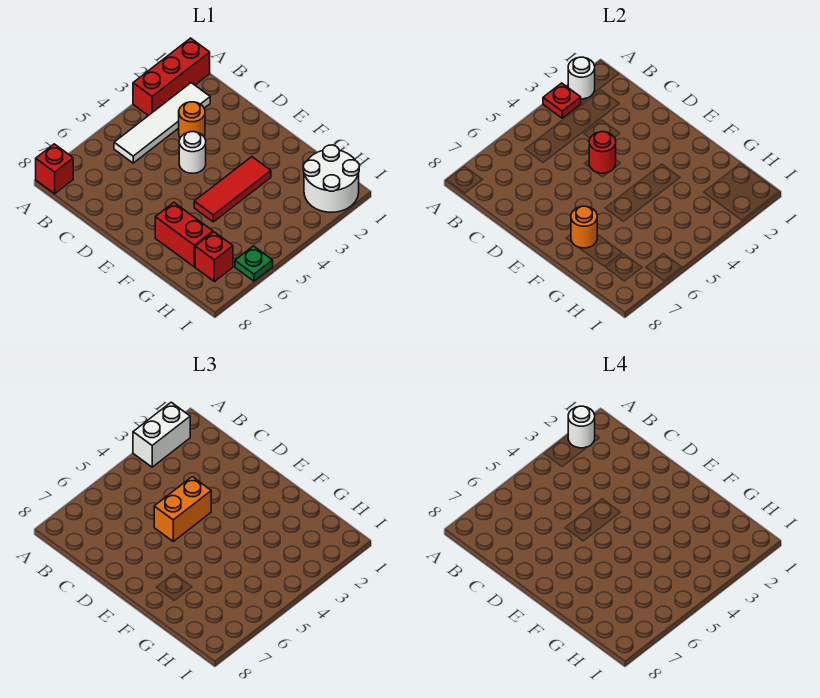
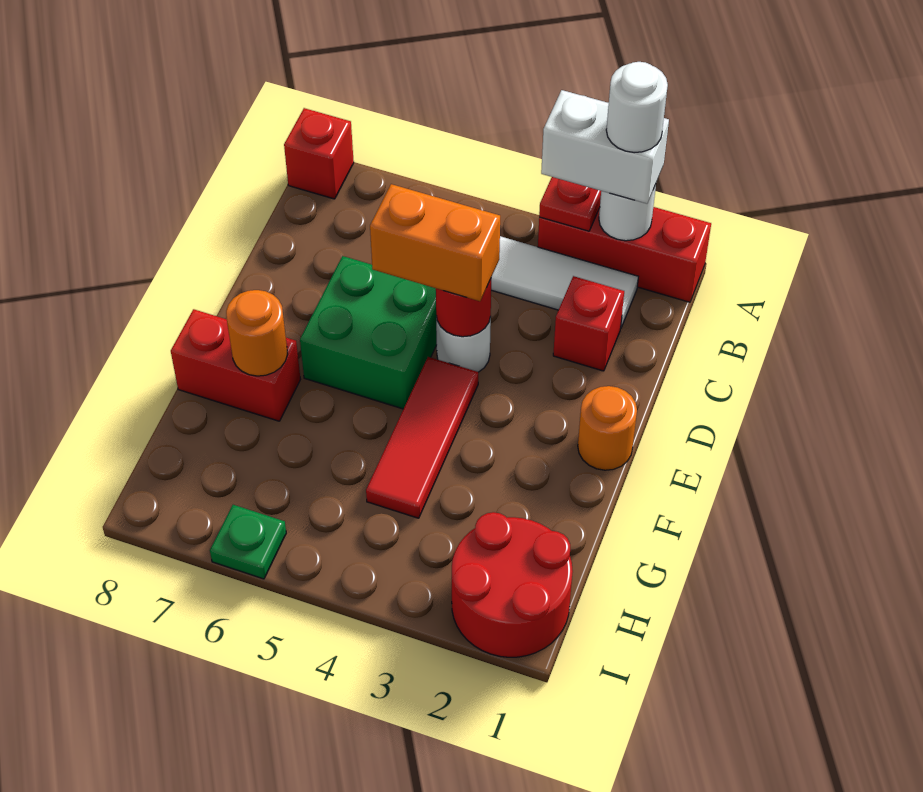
orange 1x1 round brick [179,102,205,137] -> orange 1x1 round brick moved to [578,386,637,470]
none -> green 2x2 brick [300,256,437,409]
red 1x3 tile [194,157,271,222] -> red 1x3 tile turned to [366,357,478,518]
red 1x2 brick [155,203,213,267] -> red 1x2 brick turned to [171,309,301,421]
white 2x2 round brick [303,145,359,212] -> red 2x2 round brick [452,512,573,657]
red 1x1 brick [195,232,233,282] -> red 1x1 brick moved to [553,276,624,371]

